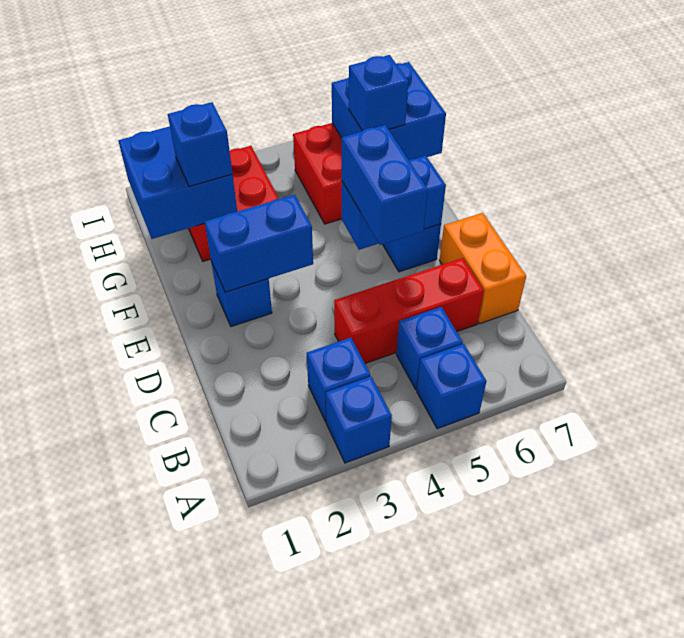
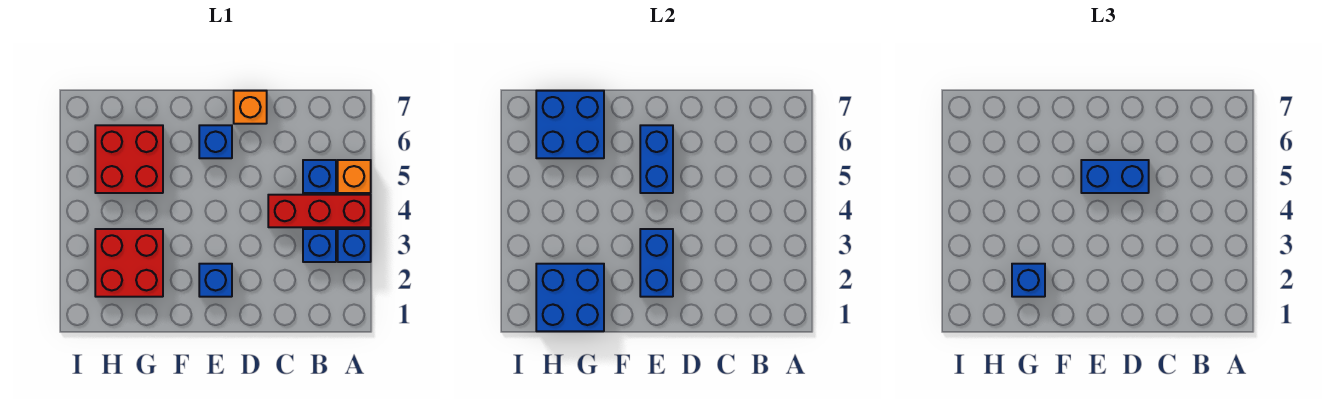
blue 1x1 brick [417,344,486,429] -> orange 1x1 brick [338,160,371,193]
red 1x3 brick [334,258,484,363] -> red 1x3 brick turned to [268,195,371,227]
orange 1x2 brick [440,213,526,324] -> orange 1x1 brick [234,91,267,124]
blue 1x1 brick [349,55,408,131] -> none

